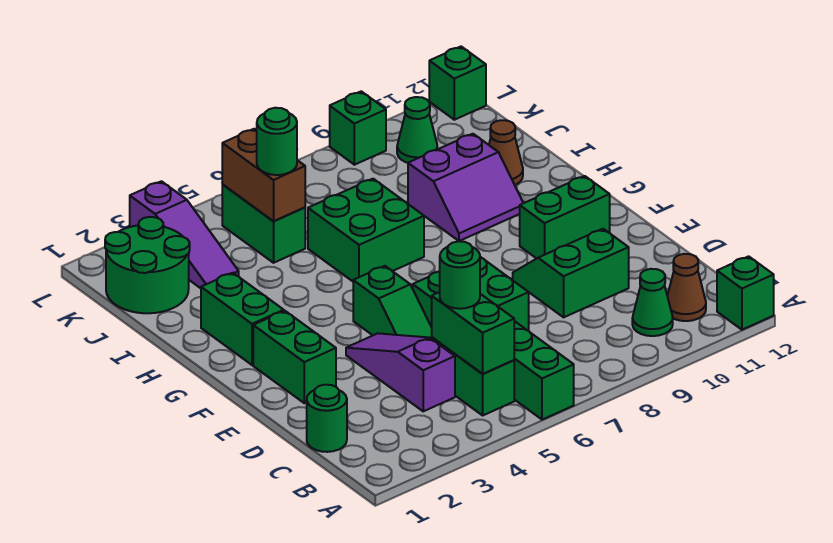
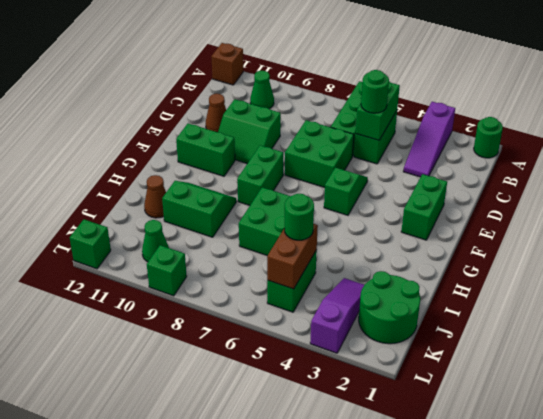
green 1x1 brick [717,256,774,330] -> brown 1x1 brick [211,43,243,85]
brown 1x1 cone [667,254,706,321] -> brown 1x1 cone moved to [206,94,226,132]
green 1x1 round brick [307,385,347,452] -> green 1x1 round brick moved to [474,117,503,158]
purple 1x3 slope [346,333,455,411] -> purple 1x3 slope moved to [403,102,455,177]
green 1x2 brick [201,273,284,365] -> green 1x2 brick moved to [237,145,283,205]
purple 2x2 slope [408,134,523,241] -> green 2x2 slope [162,181,236,237]

